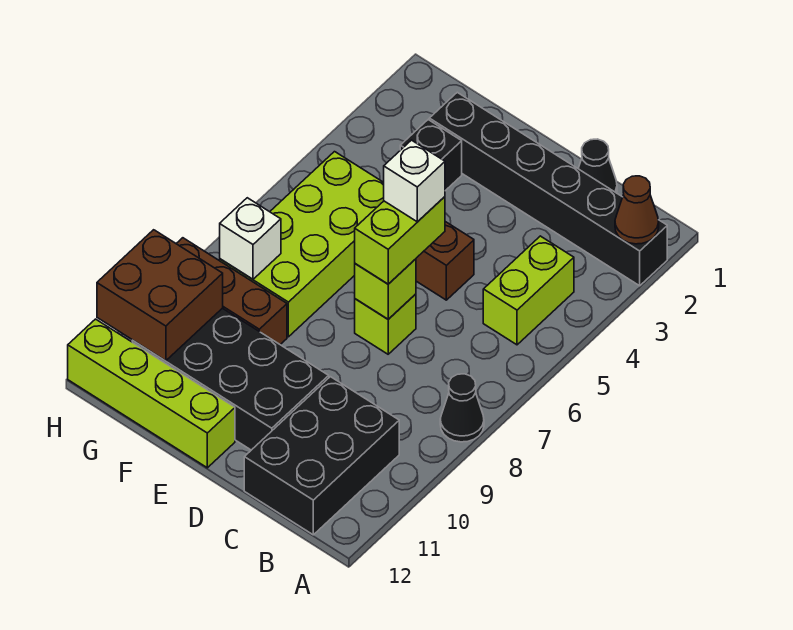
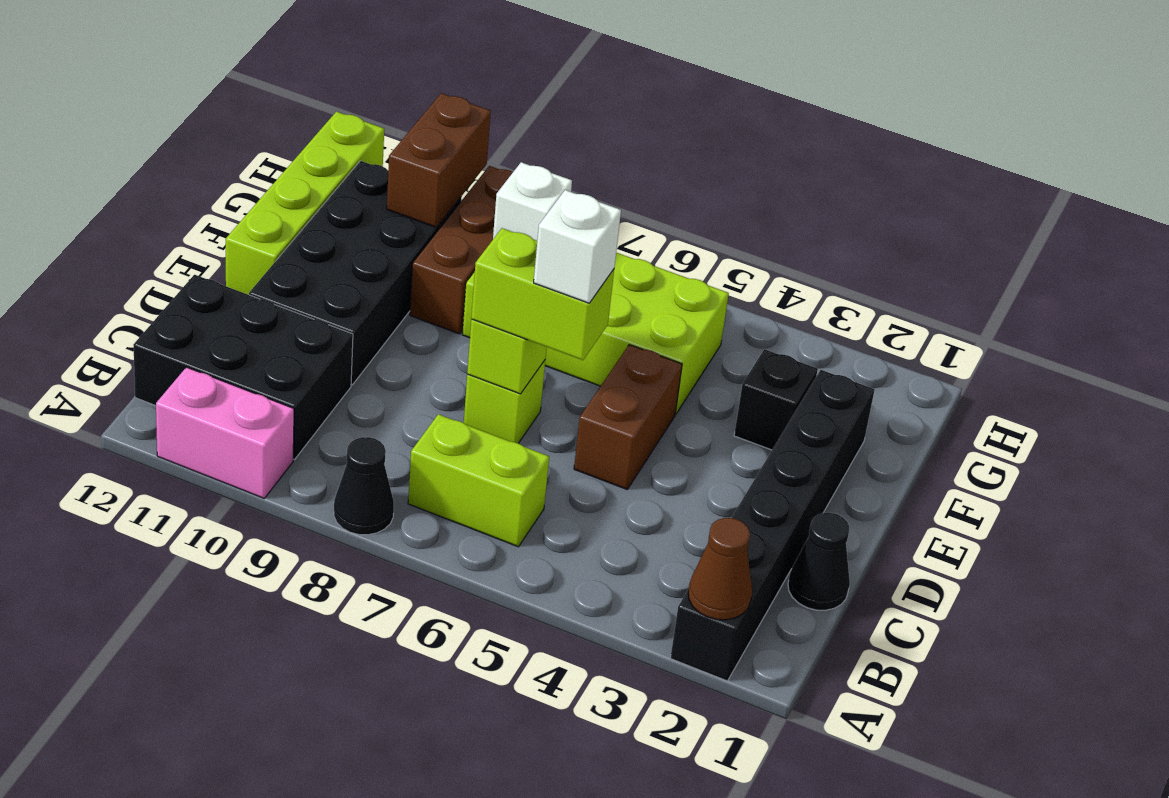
none -> pink 1x2 brick [156,367,294,498]
lime 1x2 brick [483,236,574,345] -> lime 1x2 brick moved to [408,414,549,547]
brown 2x2 brick [97,230,223,361] -> brown 1x2 brick [387,93,491,227]

